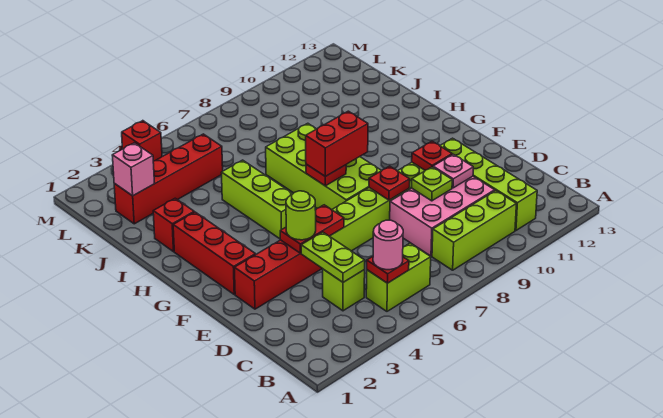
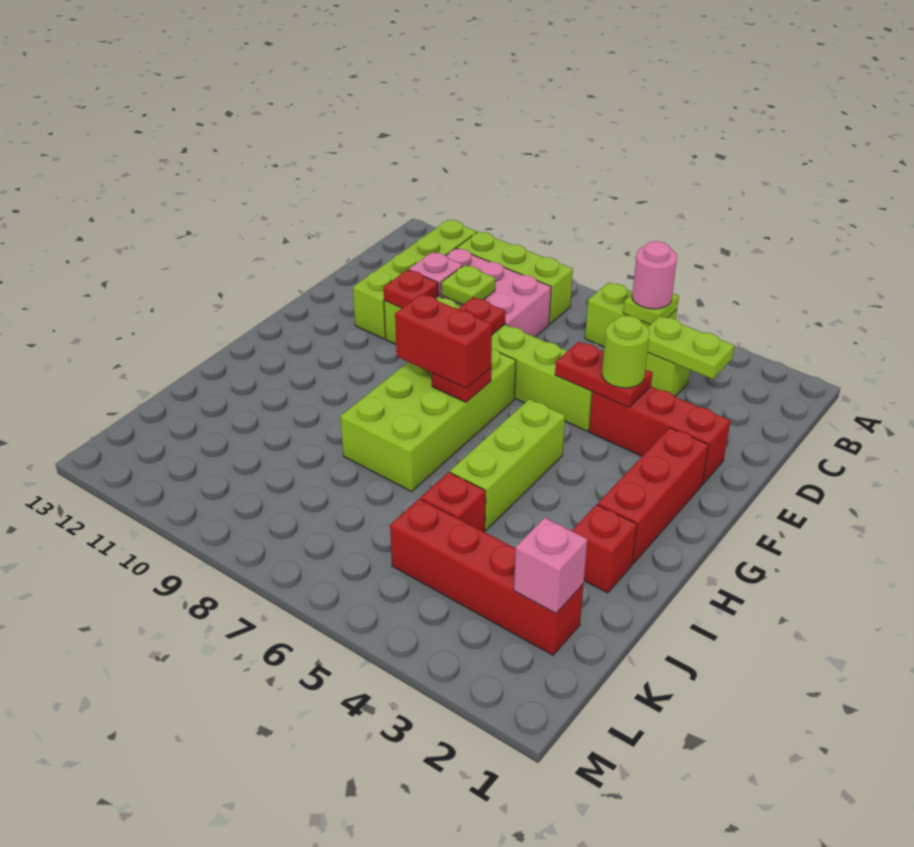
red 1x1 plate [367,257,409,283] -> lime 1x1 plate [623,293,679,325]
lime 1x2 plate [301,232,365,282] -> lime 1x2 plate turned to [647,316,734,379]
red 1x1 brick [122,121,162,161] -> red 1x1 brick moved to [421,472,486,532]

